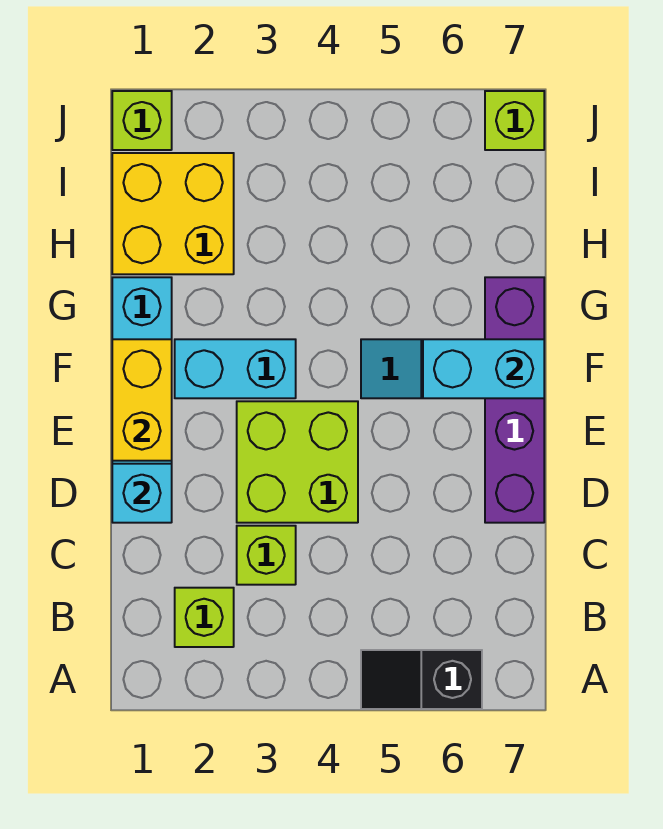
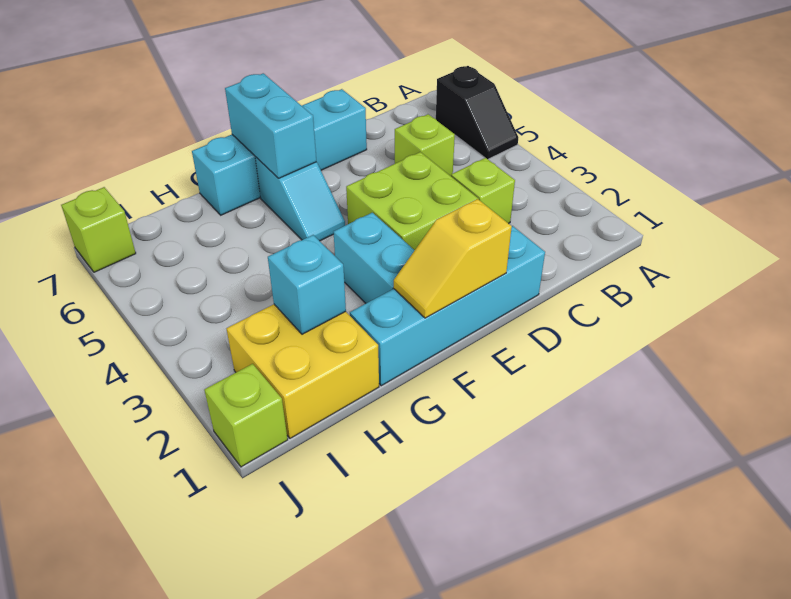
lime 1x1 brick [175,588,234,647] -> lime 1x1 brick moved to [395,114,455,176]
cyan 1x1 brick [112,464,172,523] -> cyan 1x1 brick moved to [268,235,346,334]
purple 1x4 brick [485,277,544,523] -> cyan 1x4 brick [192,89,367,215]
yellow 1x2 brick [112,339,172,461] -> yellow 1x2 slope [394,199,512,318]

